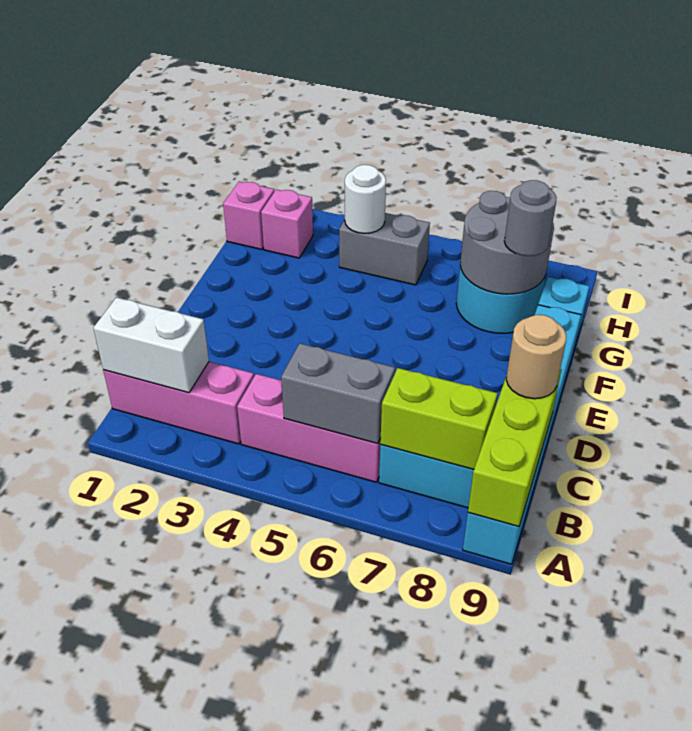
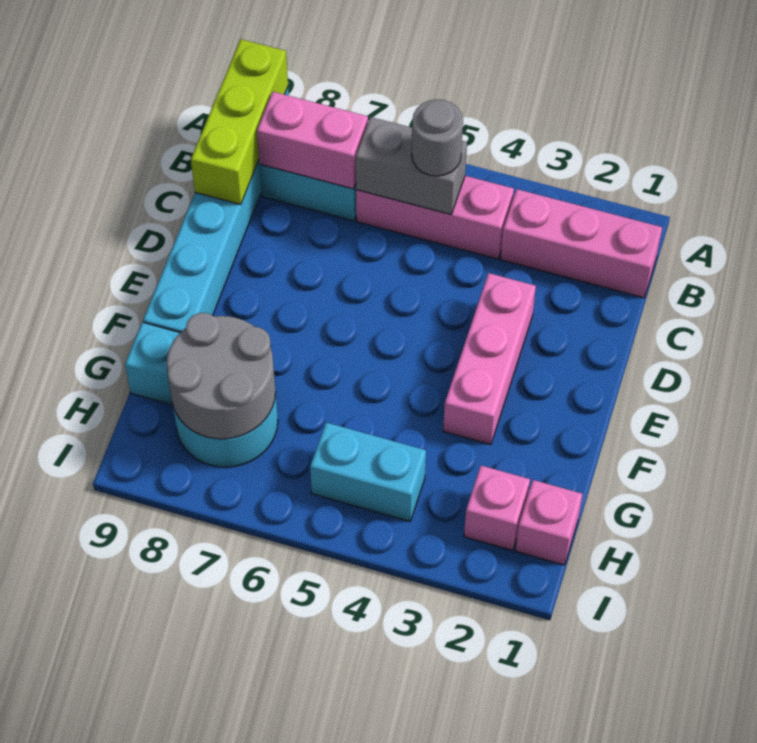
white 1x2 brick [93,297,209,393] -> none
lime 1x2 brick [380,368,498,469] -> pink 1x2 brick [257,92,368,189]
tan 1x1 round brick [506,315,566,399] -> none
none -> pink 1x3 brick [443,273,536,445]
grey 1x1 round brick [504,180,557,256] -> grey 1x1 round brick moved to [412,99,463,176]
grey 1x2 brick [339,213,430,285] -> cyan 1x2 brick [310,423,426,521]
white 1x1 round brick [345,165,386,233] -> none

